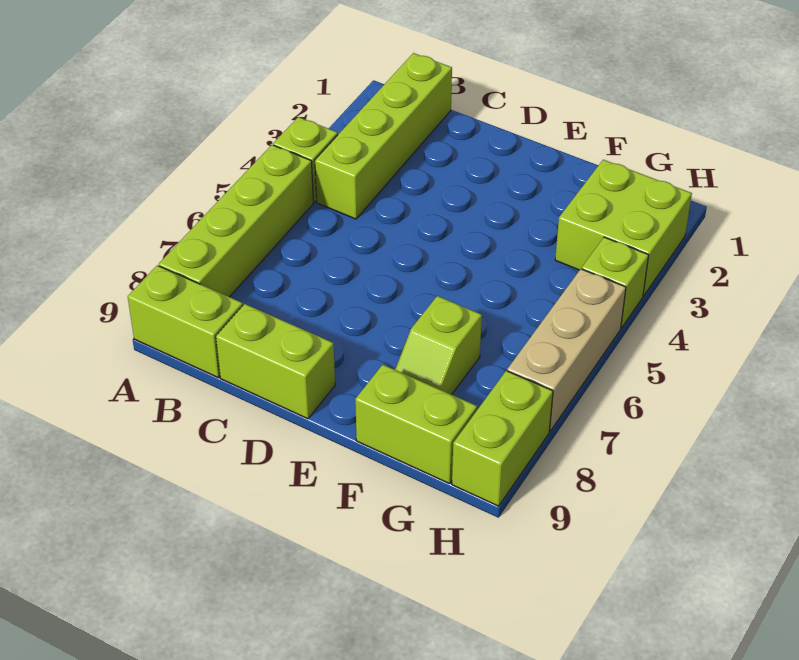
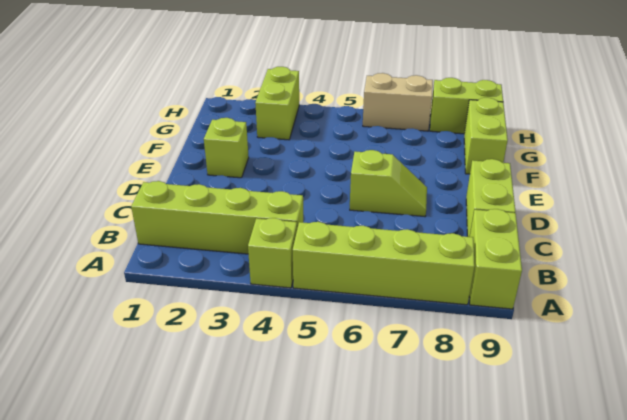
lime 1x2 slope [395,296,482,395] -> lime 1x2 slope moved to [350,150,427,217]
lime 2x2 brick [555,160,692,296] -> lime 1x2 brick [255,67,299,140]
lime 1x1 brick [582,237,649,328] -> lime 1x1 brick moved to [204,118,249,178]
tan 1x3 brick [507,269,626,431] -> tan 1x2 brick [363,73,433,131]

